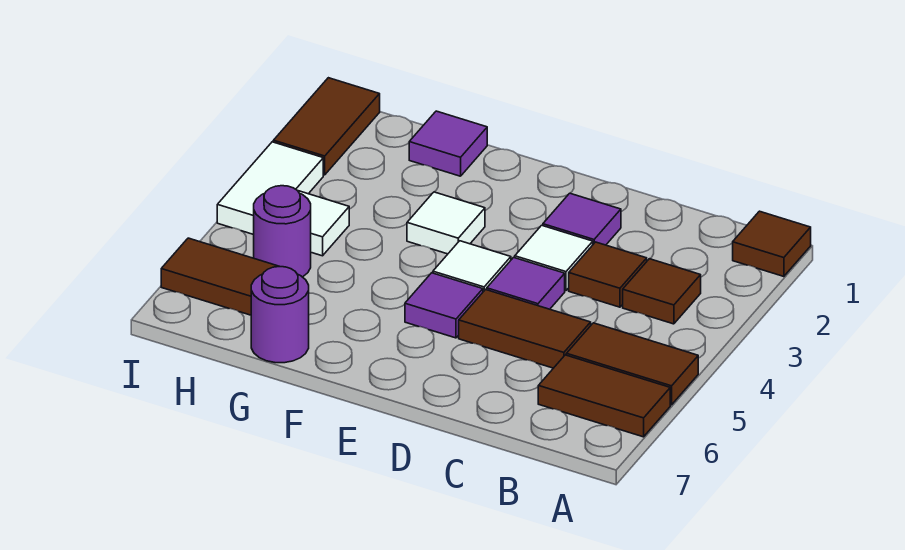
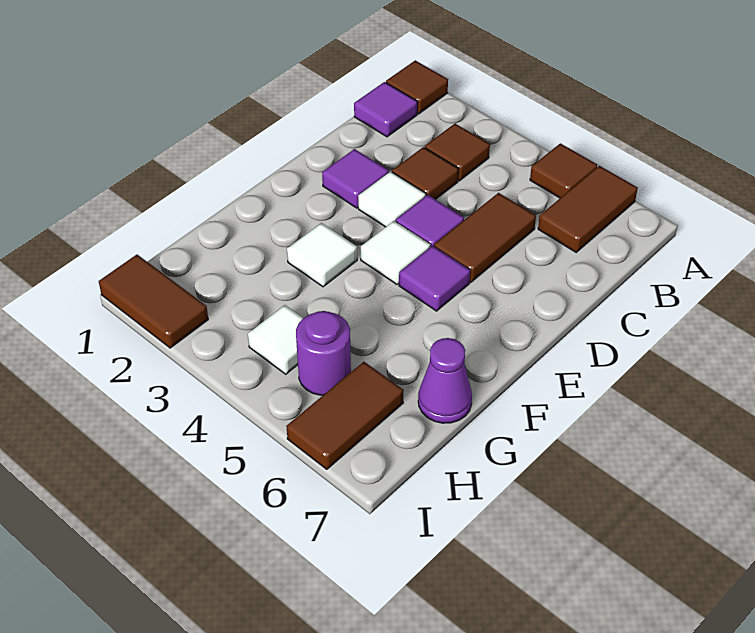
brown 1x2 tile [566,323,698,405] -> brown 1x1 tile [530,143,597,198]
purple 1x1 tile [409,111,487,176] -> purple 1x1 tile moved to [354,82,417,137]
purple 1x1 round brick [251,266,309,363] -> purple 1x1 cone [418,338,472,423]
white 1x2 tile [217,142,323,235] -> none

